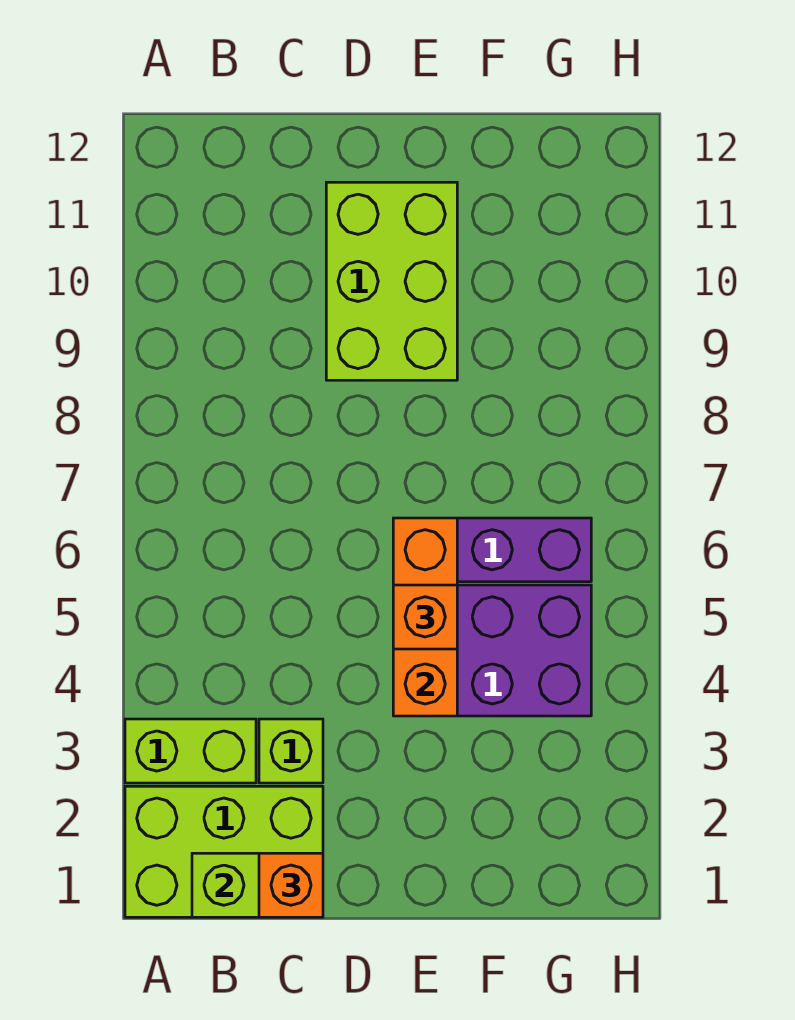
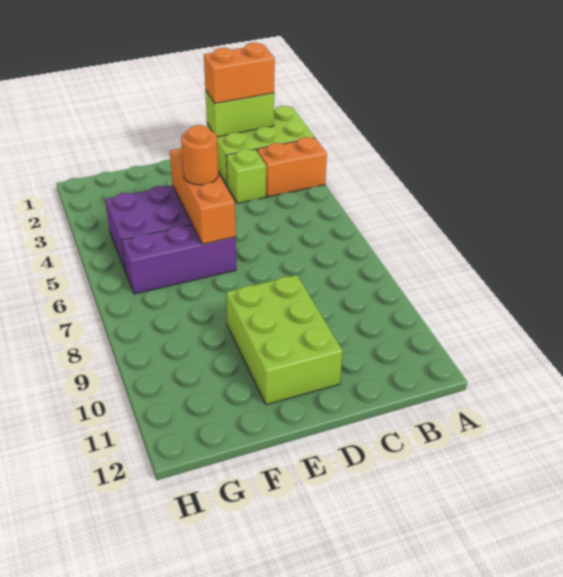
lime 1x2 brick [125,719,256,783] -> orange 1x2 brick [257,137,327,197]
orange 1x1 brick [259,853,323,917] -> orange 1x2 brick [204,43,275,103]
orange 1x1 brick [393,585,457,649] -> orange 1x1 round brick [181,125,218,185]

